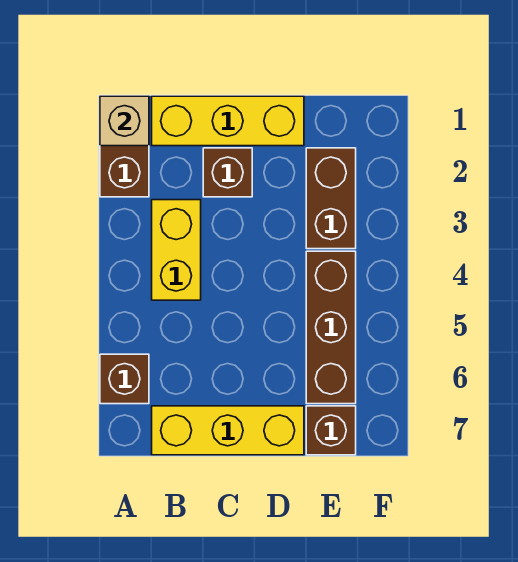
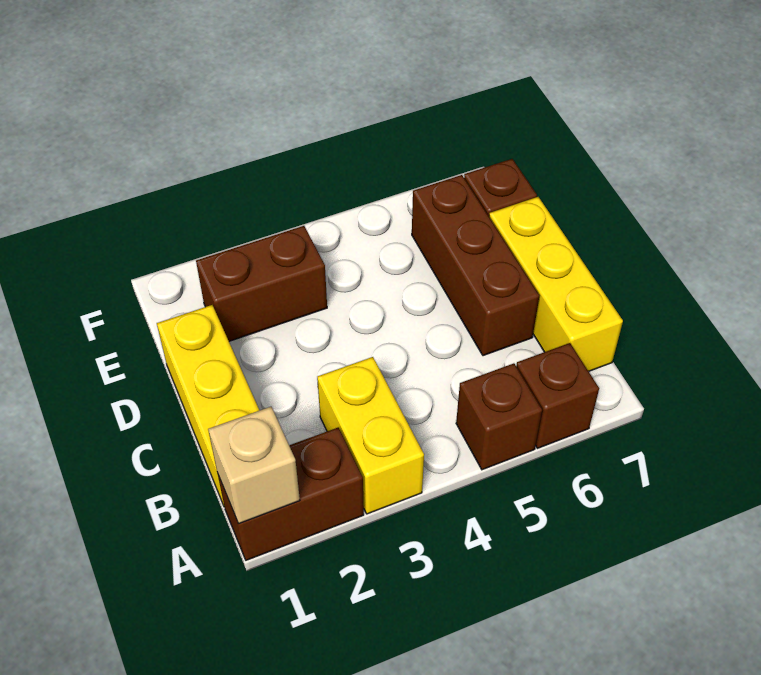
yellow 1x2 brick [152,200,201,300] -> yellow 1x2 brick turned to [317,357,424,514]
brown 1x1 brick [203,148,252,197] -> brown 1x1 brick moved to [456,363,542,470]
brown 1x3 brick [306,251,356,404] -> brown 1x3 brick turned to [412,175,539,356]

